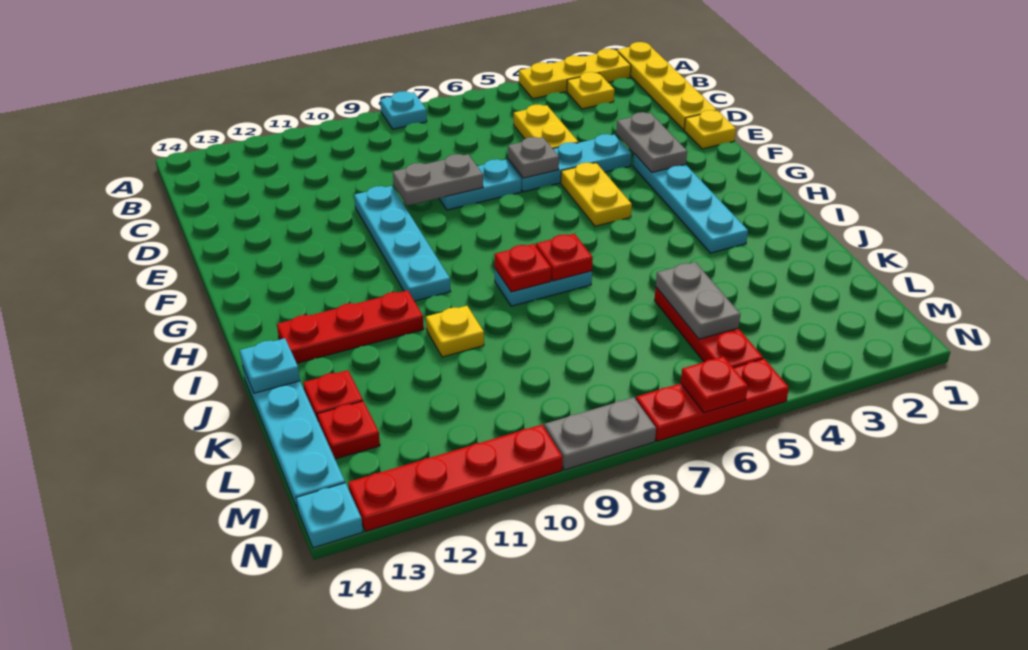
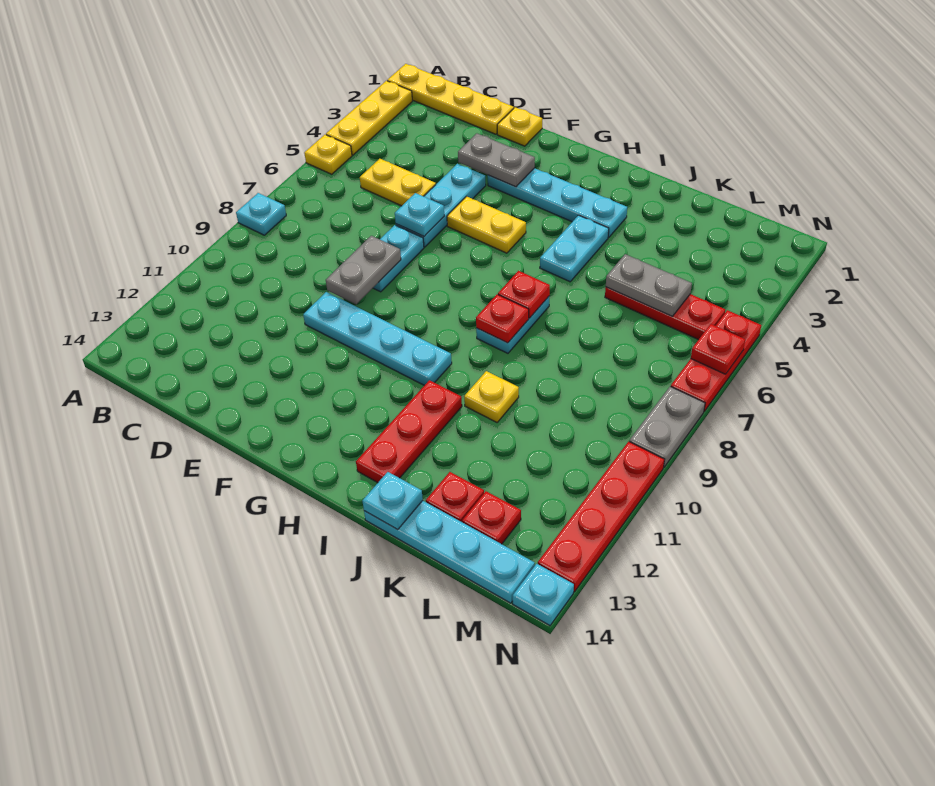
yellow 1x1 plate [567,72,614,109] -> yellow 1x1 plate moved to [304,135,352,174]
grey 1x1 plate [508,137,559,178] -> cyan 1x1 plate [395,193,444,236]
none -> cyan 1x2 plate [540,215,609,282]

